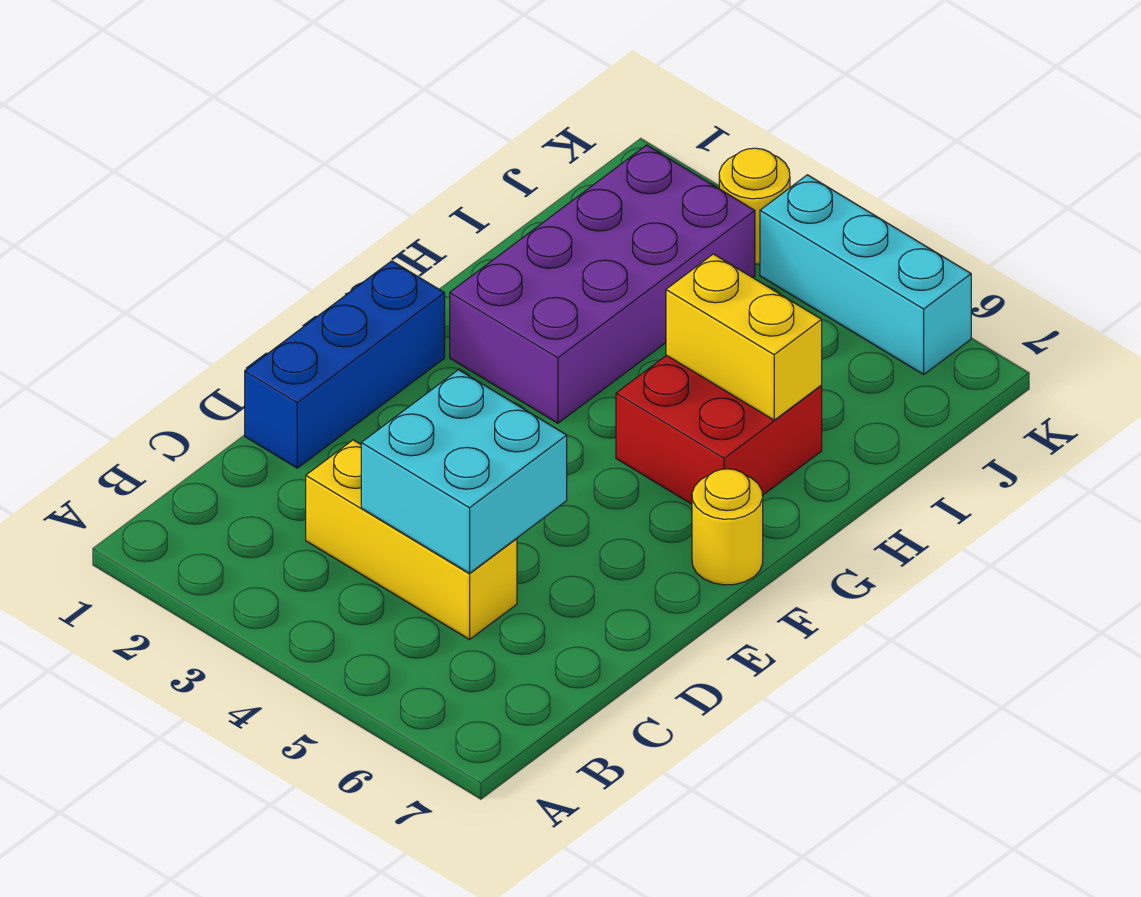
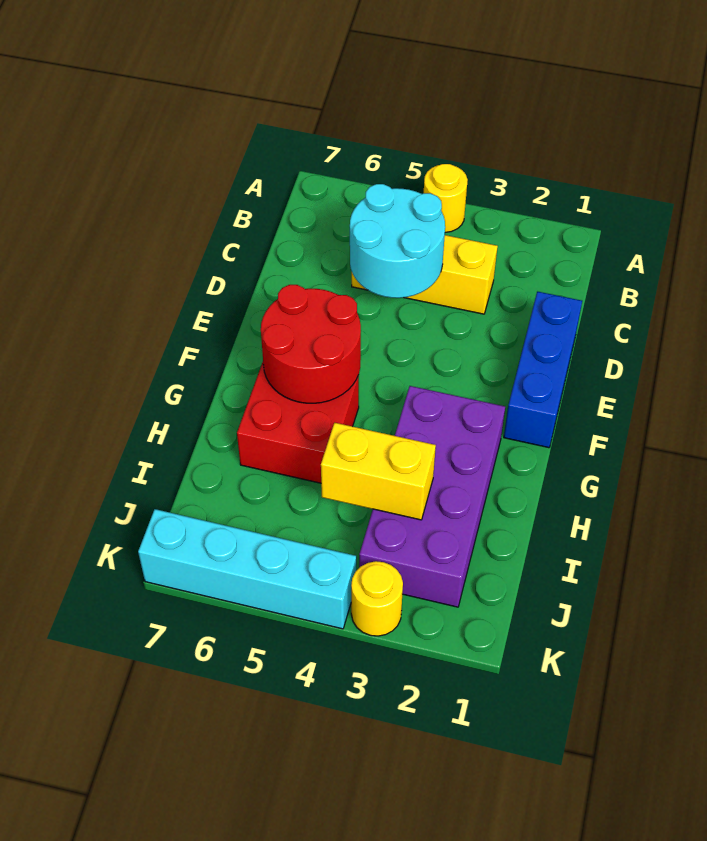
cyan 2x2 brick [361,370,567,573] -> cyan 2x2 round brick [350,184,445,298]
none -> red 2x2 round brick [261,285,361,403]
yellow 1x1 round brick [692,469,763,585] -> yellow 1x1 round brick moved to [424,164,468,233]
yellow 1x2 brick [666,254,822,420] -> yellow 1x2 brick moved to [321,423,436,520]
cyan 1x3 brick [760,175,971,374] -> cyan 1x4 brick [138,509,356,629]

